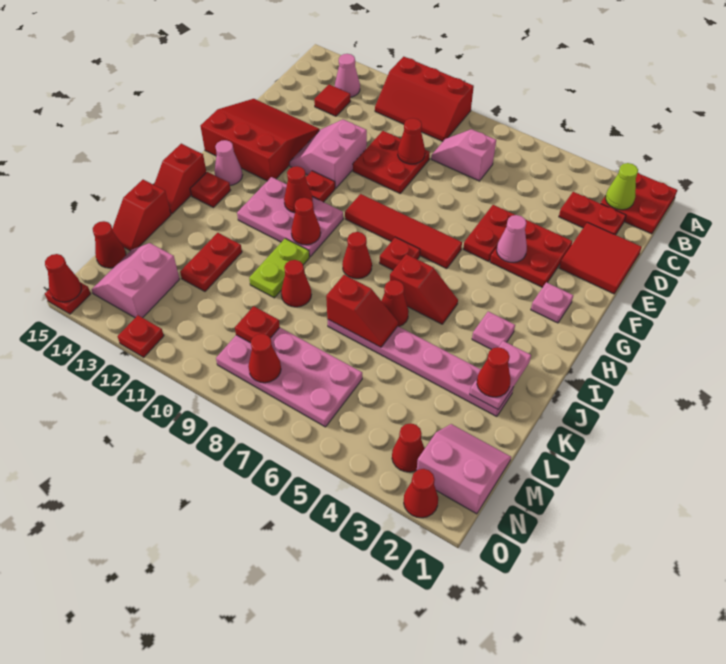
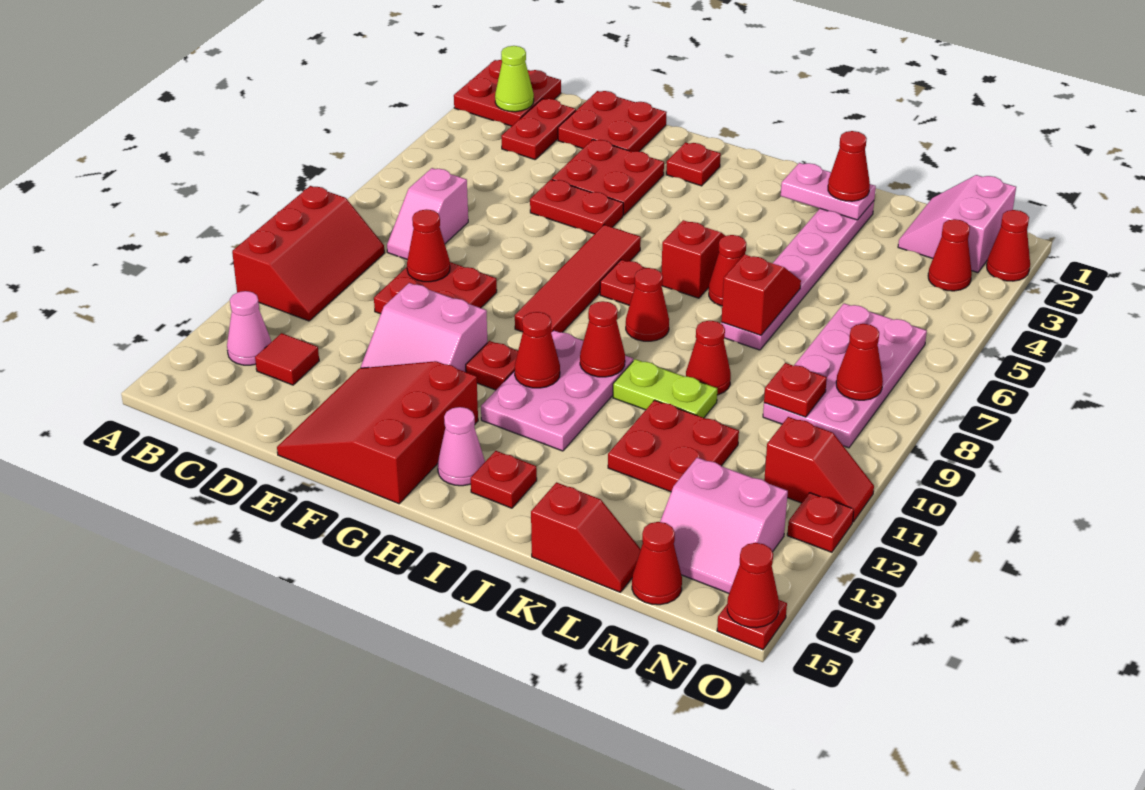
red 2x2 tile [559,222,642,294] -> red 2x2 plate [558,91,667,152]
pink 1x1 cone [497,215,527,263] -> none
pink 1x1 plate [531,282,573,323] -> red 1x1 plate [666,143,721,186]
pink 1x1 plate [472,311,515,350] -> none
red 1x2 slope [154,144,206,214] -> red 1x2 slope moved to [764,417,874,522]
red 1x2 plate [180,233,242,291] -> red 2x2 plate [608,400,739,492]

